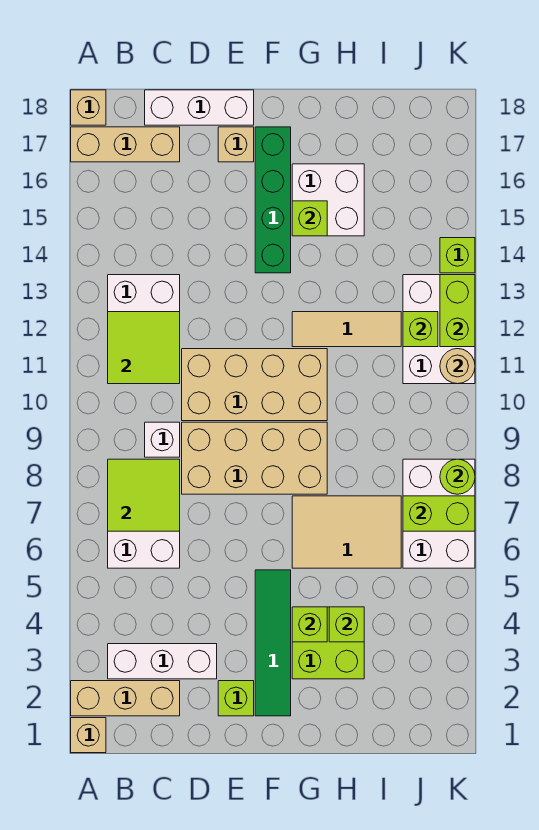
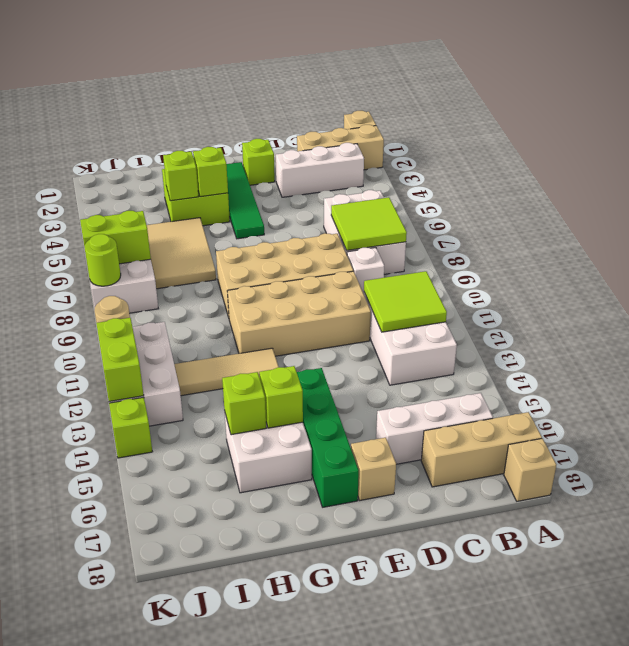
white 1x3 brick [145,90,254,125] -> white 1x3 brick moved to [376,393,493,464]
tan 2x3 tile [292,496,401,568] -> tan 2x3 tile turned to [147,218,216,289]
lime 1x1 brick [403,312,438,347] -> lime 1x1 brick moved to [222,372,266,435]

